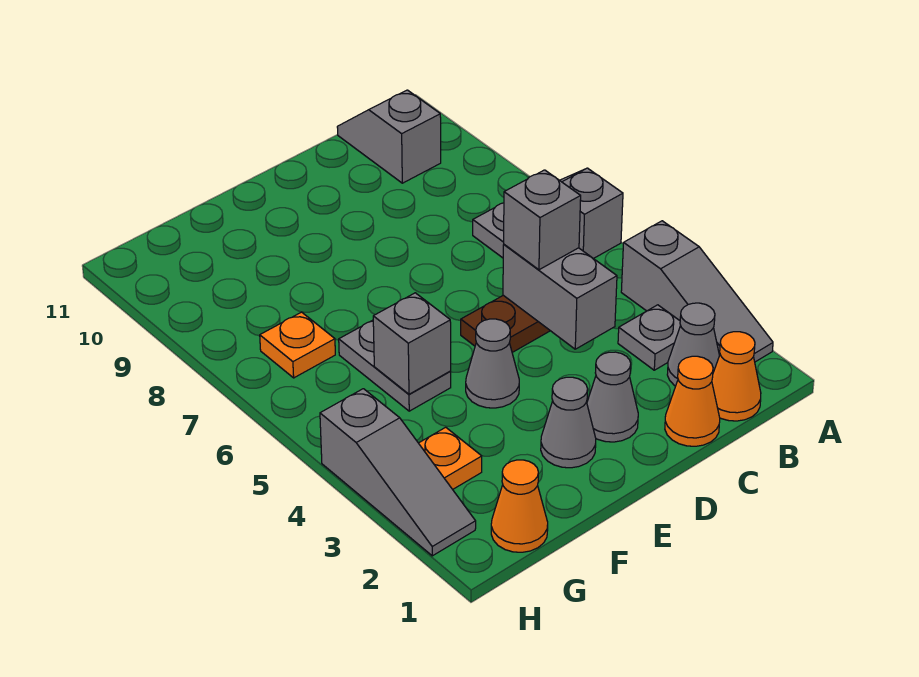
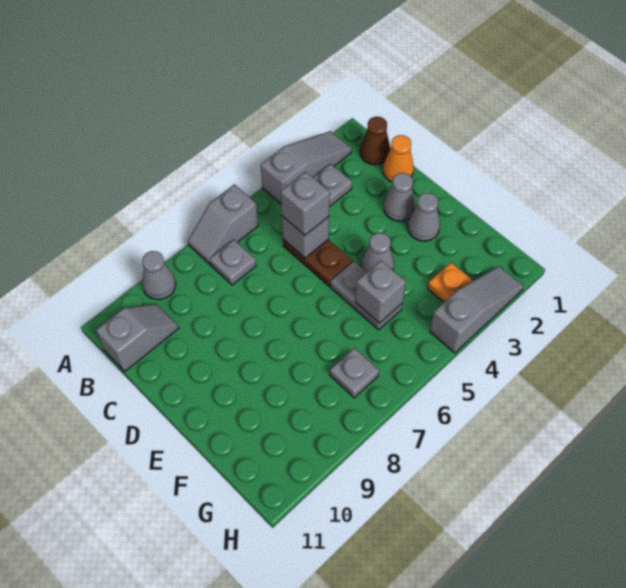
orange 1x1 cone [712,332,761,421] -> brown 1x1 cone [360,117,390,165]
grey 1x1 cone [667,303,719,386] -> grey 1x1 cone moved to [142,251,176,299]
grey 1x2 slope [337,90,441,183] -> grey 1x2 slope turned to [96,304,178,371]
grey 1x2 brick [503,245,617,349] -> grey 1x1 brick [282,216,329,258]
grey 1x2 plate [339,320,451,411] -> grey 1x2 plate turned to [330,261,403,330]
orange 1x1 cone [491,460,548,552] -> none
orange 1x1 plate [260,312,335,378] -> grey 1x1 plate [330,348,379,398]

